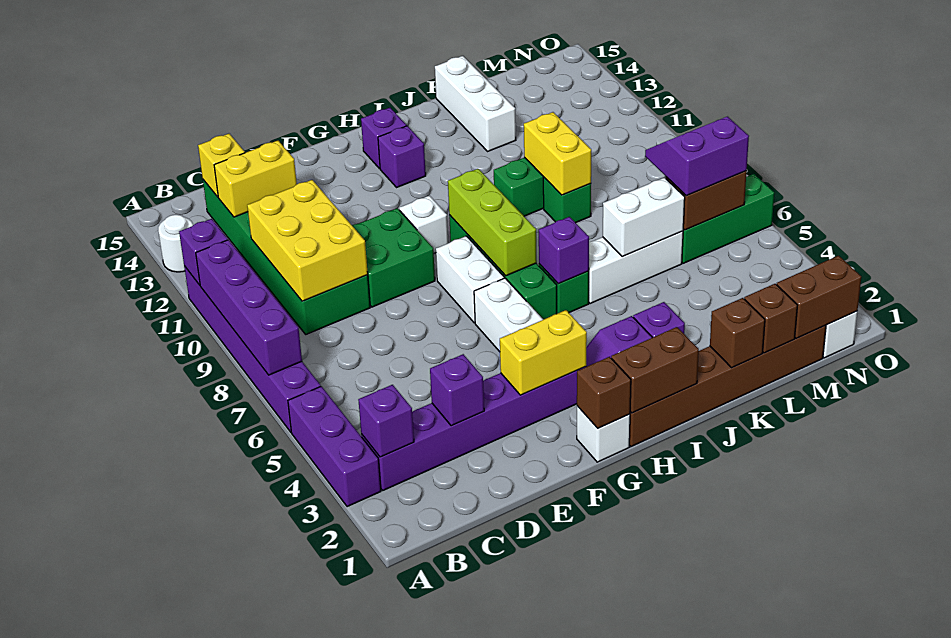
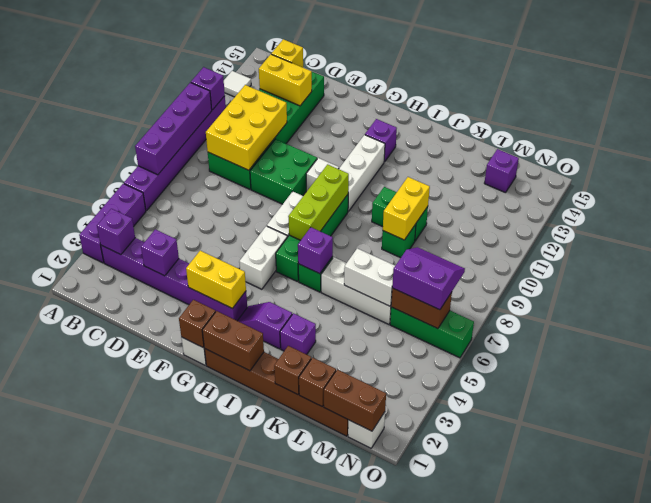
white 1x1 round brick [158,215,193,272] -> white 1x1 tile [224,71,251,97]
purple 1x1 brick [361,108,407,169] -> purple 1x1 brick moved to [484,149,519,193]
white 1x3 brick [435,56,516,151] -> white 1x3 brick moved to [339,135,385,211]

